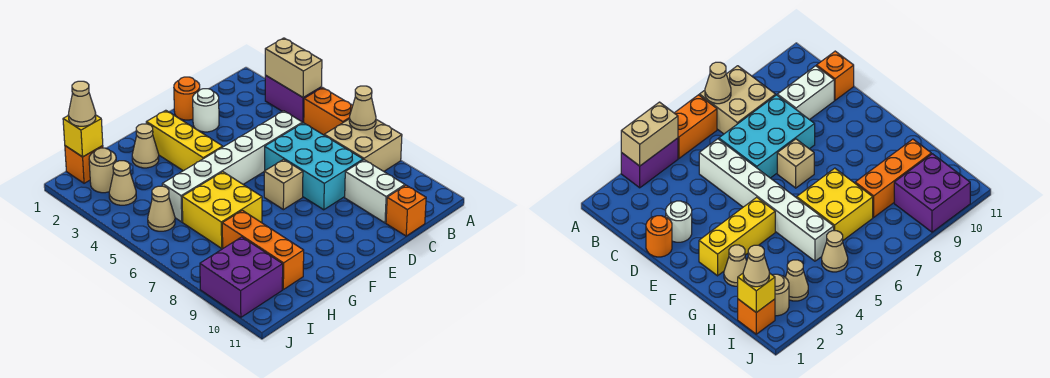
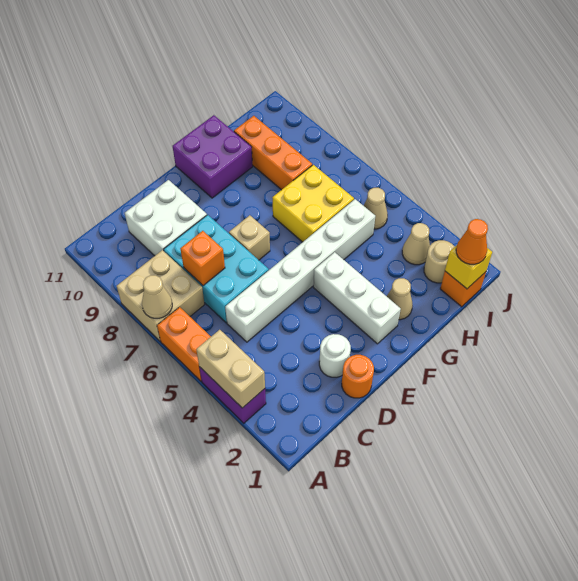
white 1x2 brick [345,160,405,223] -> white 2x2 brick [125,180,207,256]
orange 1x1 brick [386,185,426,236] -> orange 1x1 brick moved to [180,231,225,286]
yellow 1x3 brick [146,110,223,171] -> white 1x3 brick [313,252,401,344]
tan 1x1 cone [68,81,96,126] -> orange 1x1 cone [456,219,488,264]
purple 2x2 brick [200,237,283,317] -> purple 2x2 brick moved to [173,115,253,198]

